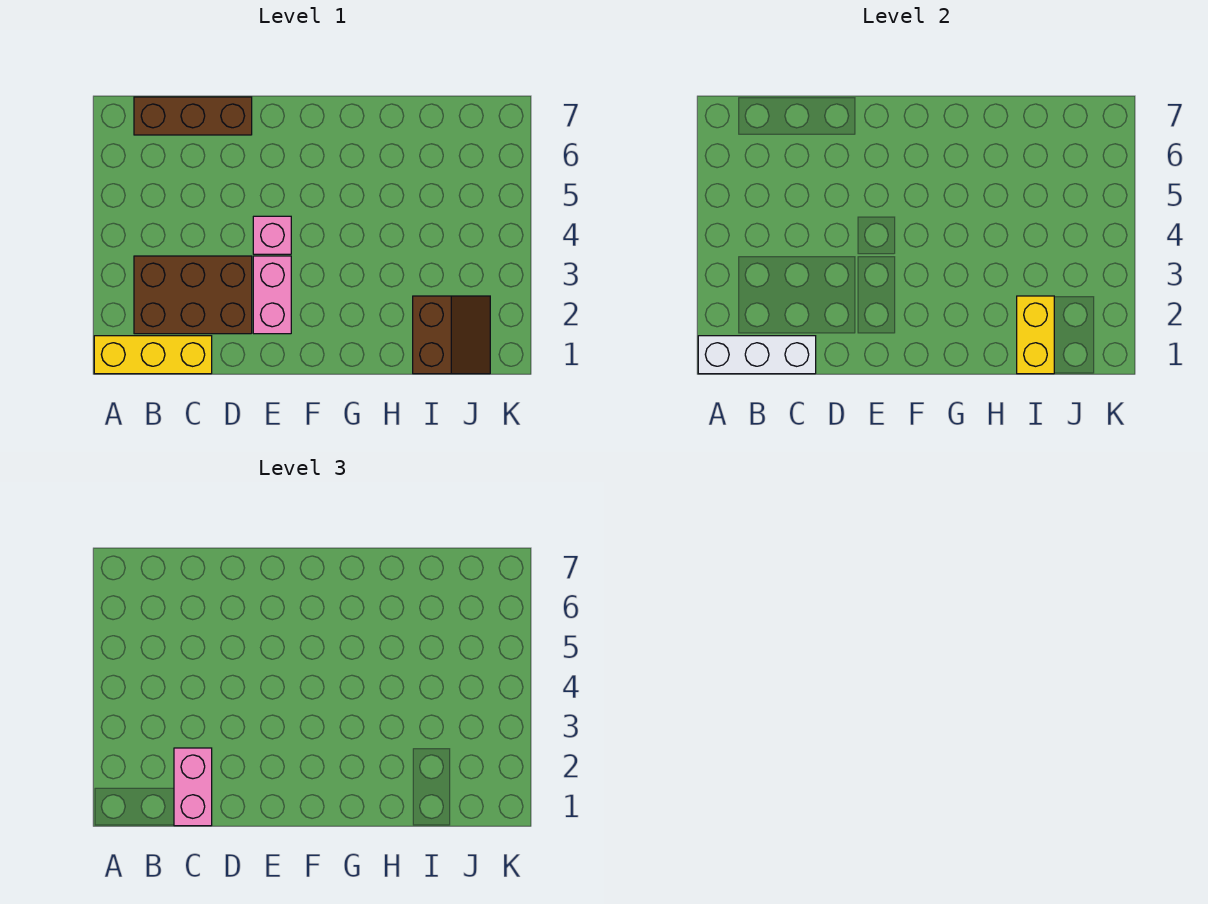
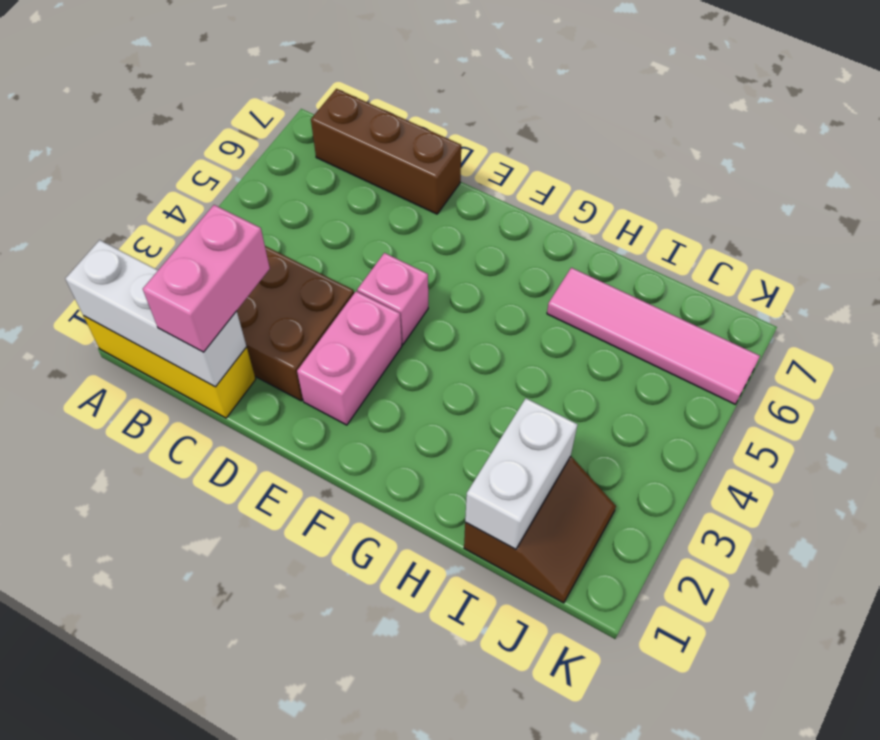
none -> pink 1x4 tile [547,268,760,404]
yellow 1x2 brick [1017,296,1054,374] -> white 1x2 brick [465,398,578,549]

